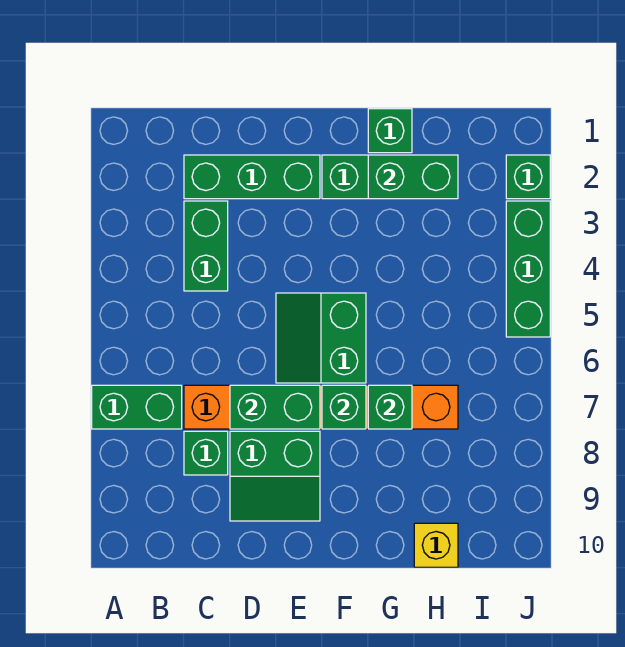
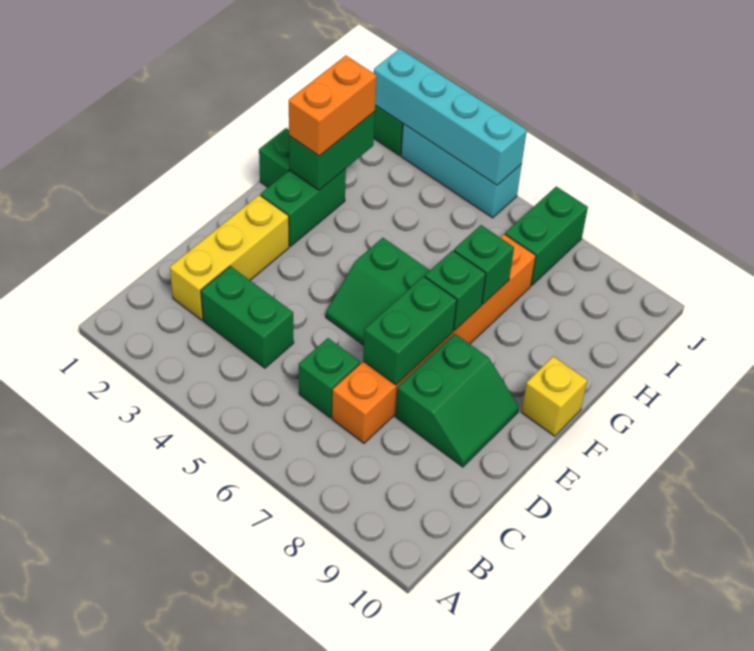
green 1x2 brick [92,385,182,429] -> green 1x2 brick moved to [505,186,588,285]
green 1x3 brick [184,155,320,199] -> yellow 1x3 brick [170,195,289,320]
green 1x1 brick [184,431,228,475] -> green 1x1 brick moved to [299,338,360,418]
none -> orange 1x2 brick [289,56,377,156]
yellow 1x1 brick [414,523,458,567] -> yellow 1x1 brick moved to [521,356,587,436]
none -> cyan 1x4 brick [374,49,527,185]
green 1x3 brick [506,201,550,337] -> cyan 1x3 brick [401,124,522,218]

